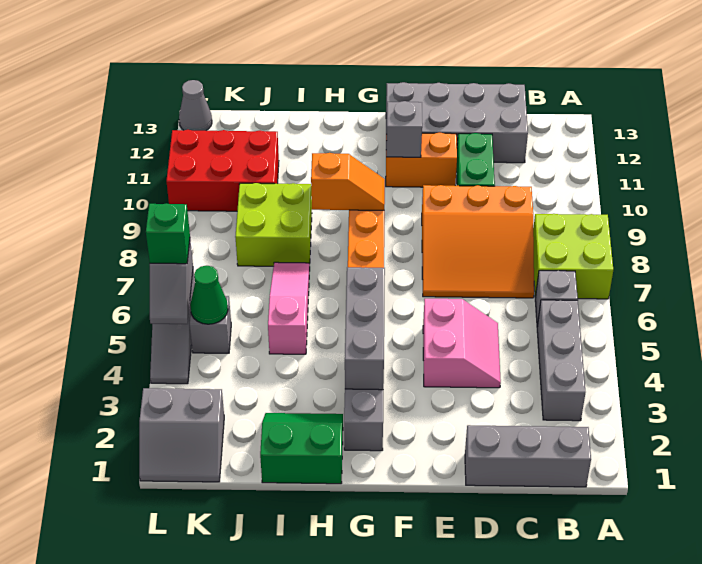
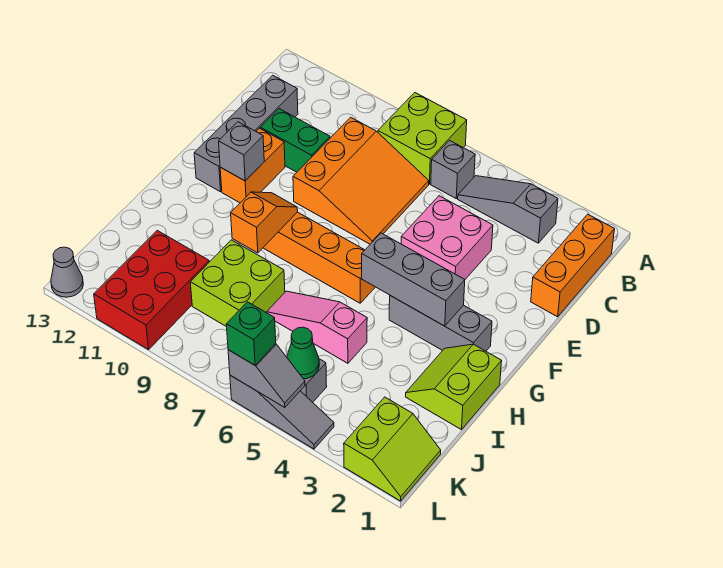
grey 1x3 brick [465,425,591,487] -> orange 1x3 brick [531,214,615,317]
grey 1x3 brick [537,300,585,421] -> grey 1x3 slope [458,176,558,243]
grey 2x4 brick [386,82,528,163] -> grey 1x4 brick [194,75,298,192]
pink 2x2 slope [423,299,501,388] -> pink 2x2 brick [401,196,493,279]
green 2x2 slope [260,413,343,484] -> lime 2x2 slope [406,344,502,430]
grey 2x2 slope [139,388,224,482] -> lime 2x2 slope [344,397,441,501]

